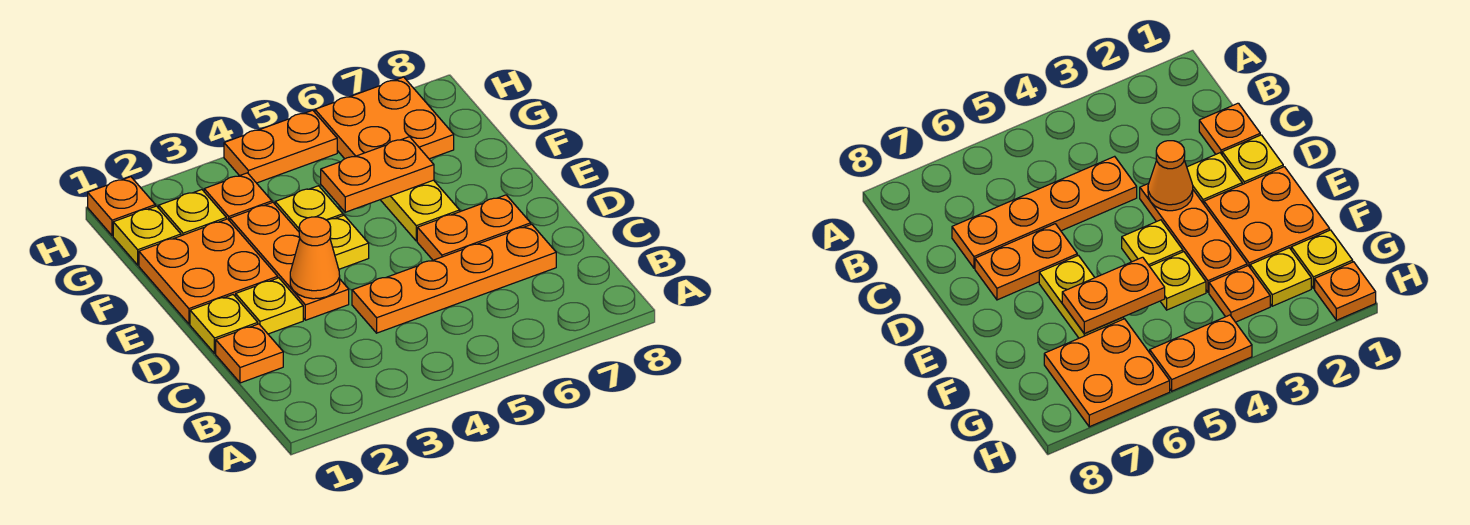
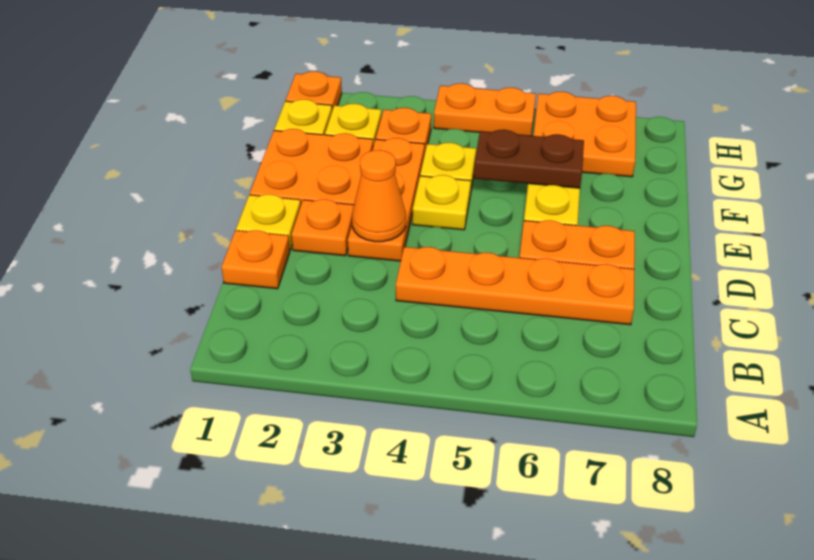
yellow 1x1 plate [236,278,303,334] -> orange 1x1 plate [292,199,354,256]
orange 1x2 plate [321,137,434,212] -> brown 1x2 plate [474,130,584,188]

